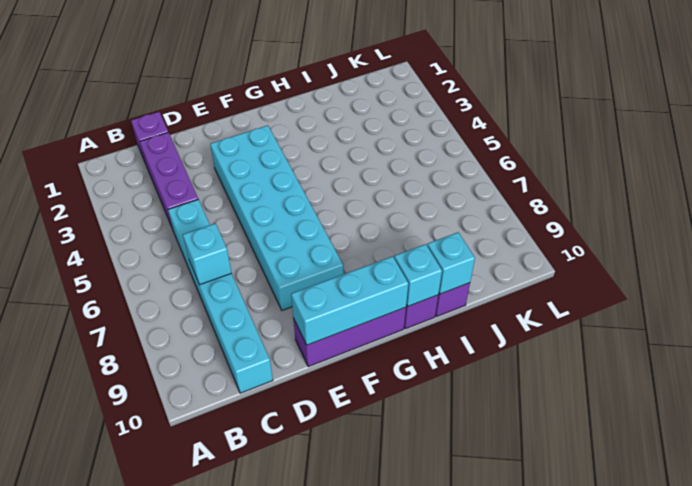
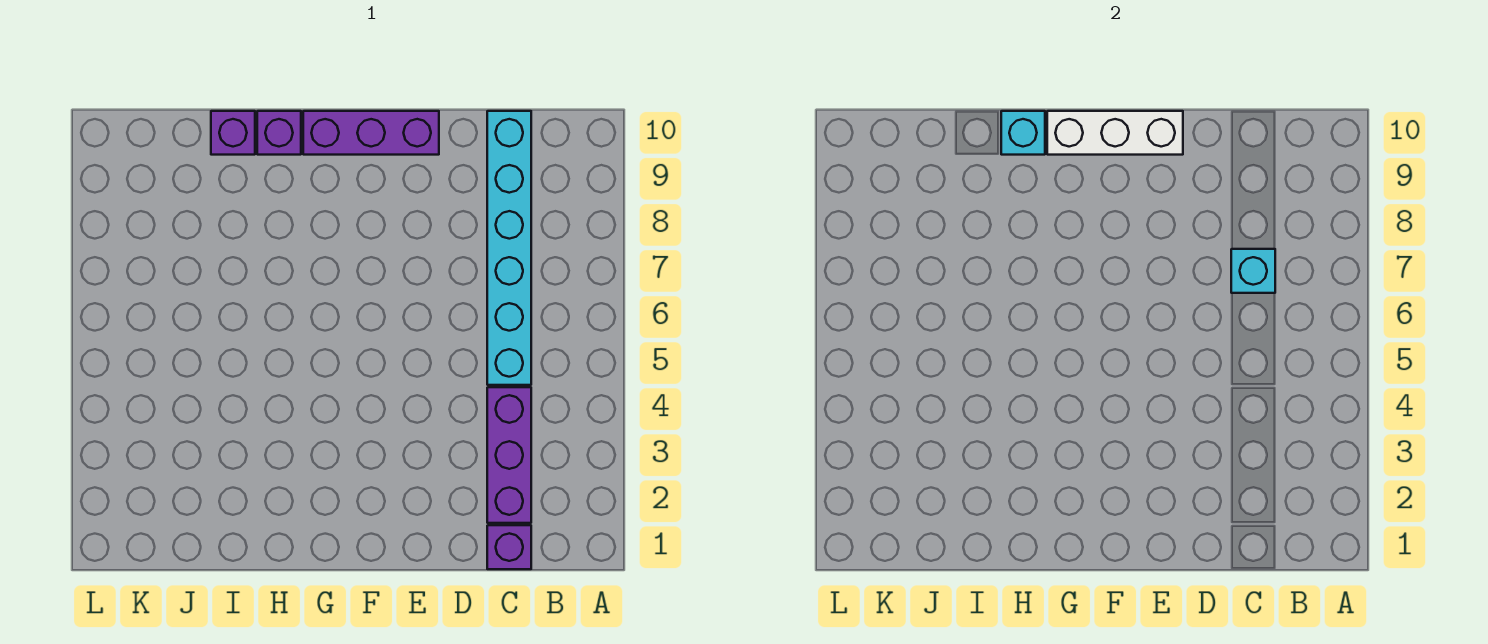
cyan 2x6 brick [210,125,343,310] -> none
cyan 1x3 brick [291,256,408,345] -> white 1x3 brick [1047,111,1183,155]
cyan 1x1 brick [427,232,475,294] -> none

